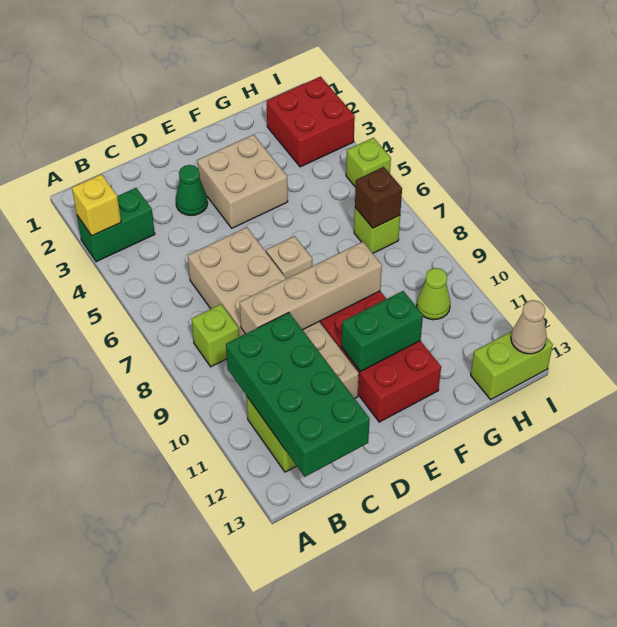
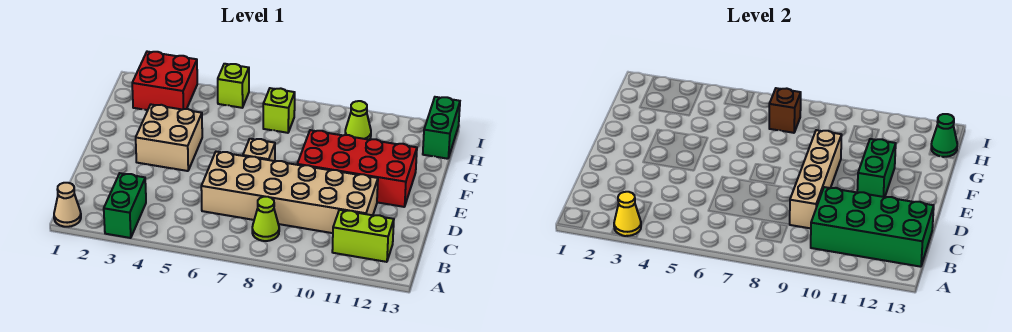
yellow 1x1 brick [72,174,121,236] -> yellow 1x1 cone [614,192,641,236]
lime 1x1 brick [192,304,239,367] -> lime 1x1 cone [252,197,279,241]
green 1x1 cone [176,165,208,216] -> green 1x1 cone moved to [931,114,957,157]
lime 1x2 brick [471,331,553,400] -> green 1x2 brick [423,97,460,159]
tan 1x1 cone [511,300,547,354] -> tan 1x1 cone moved to [54,183,81,227]

